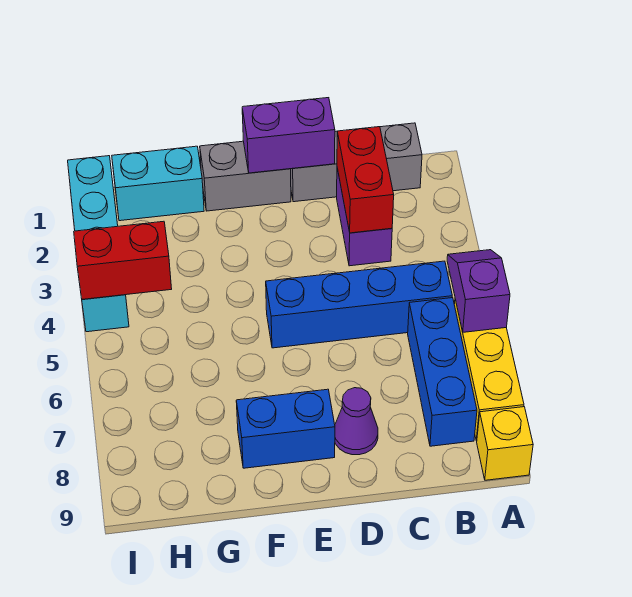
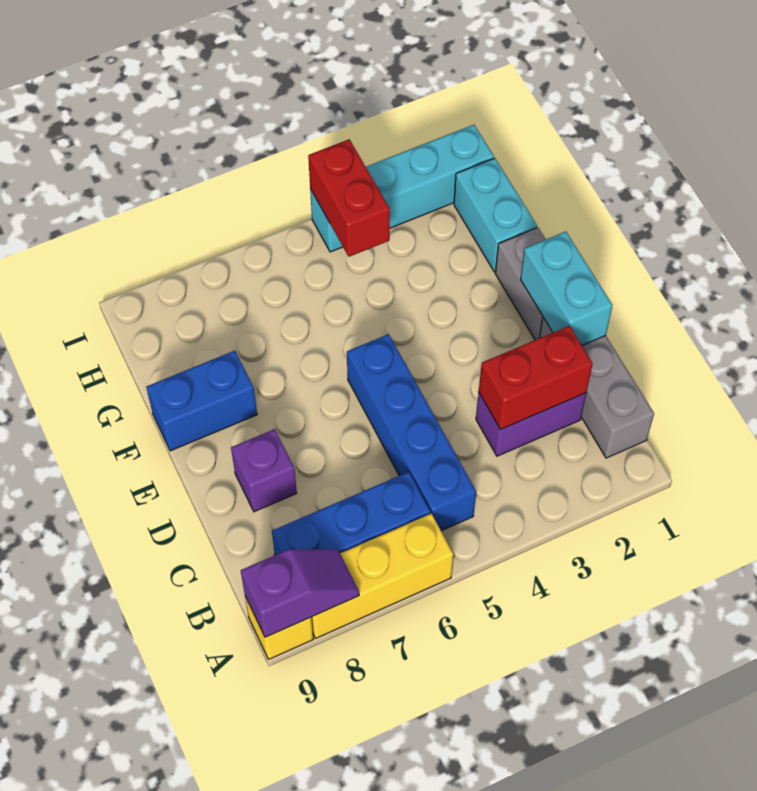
purple 1x2 slope [447,250,510,332] -> purple 1x2 slope moved to [241,549,359,637]
purple 1x2 brick [242,98,335,173] -> cyan 1x2 brick [521,232,612,345]
purple 1x1 cone [335,388,378,455] -> purple 1x1 brick [231,429,297,512]
blue 1x2 brick [236,389,335,468] -> blue 1x2 brick turned to [146,351,257,451]

